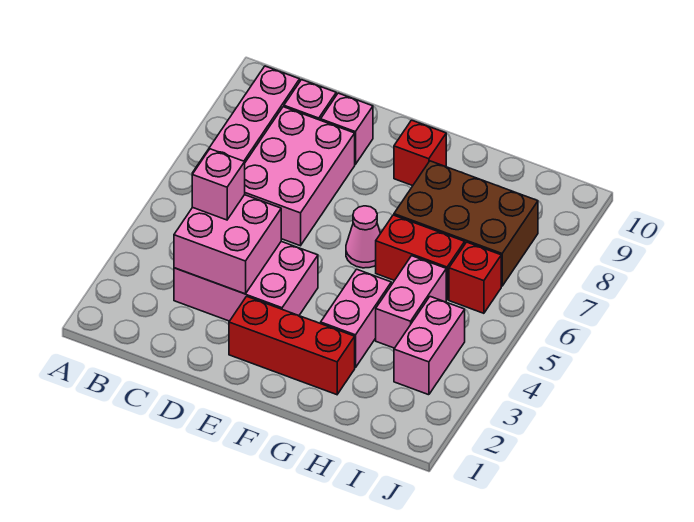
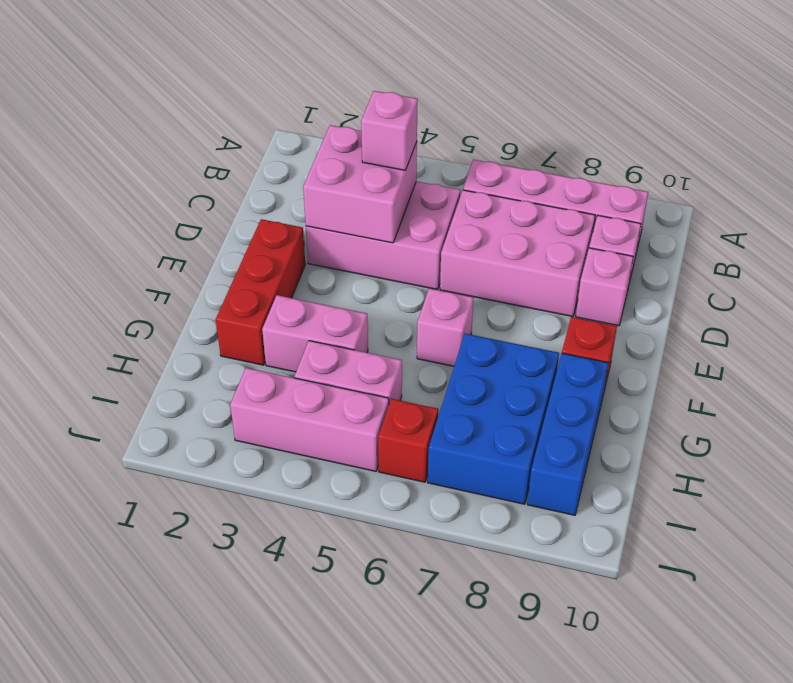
pink 2x3 brick [174,241,318,321] -> pink 2x3 brick turned to [306,181,460,289]
pink 1x1 cone [346,206,381,268] -> pink 1x1 brick [417,288,473,366]
red 1x2 brick [376,215,465,300] -> none
brown 2x3 brick [394,161,538,286] -> blue 2x3 brick [428,334,559,504]
none -> blue 1x3 brick [527,353,608,515]
pink 1x2 brick [394,297,465,395] -> pink 1x3 brick [230,368,389,471]

